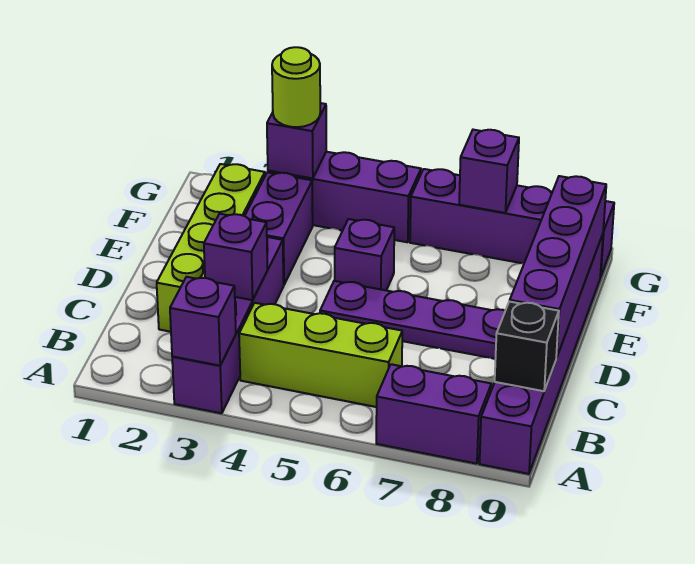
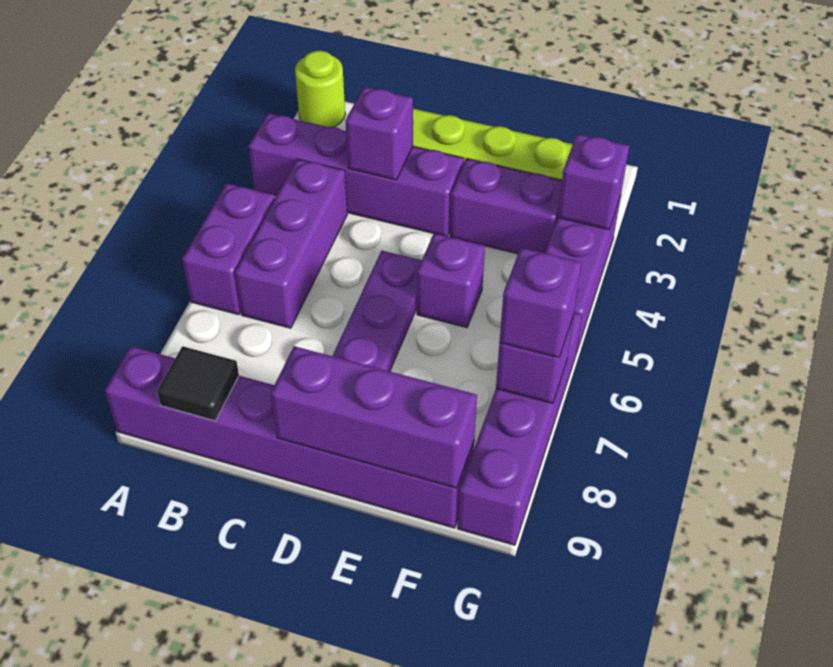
purple 1x1 brick [170,277,236,366] -> purple 1x1 brick moved to [499,248,582,358]
purple 1x2 brick [376,364,491,464] -> purple 1x2 brick moved to [182,183,275,315]
lime 1x3 brick [239,303,402,407] -> purple 1x3 brick [235,159,347,328]
black 1x1 brick [495,301,559,391] -> black 1x1 tile [157,346,239,421]
purple 1x4 brick [510,176,606,358] -> purple 1x3 brick [271,346,477,488]
lime 1x1 round brick [272,47,320,127] -> lime 1x1 round brick moved to [295,51,345,127]

